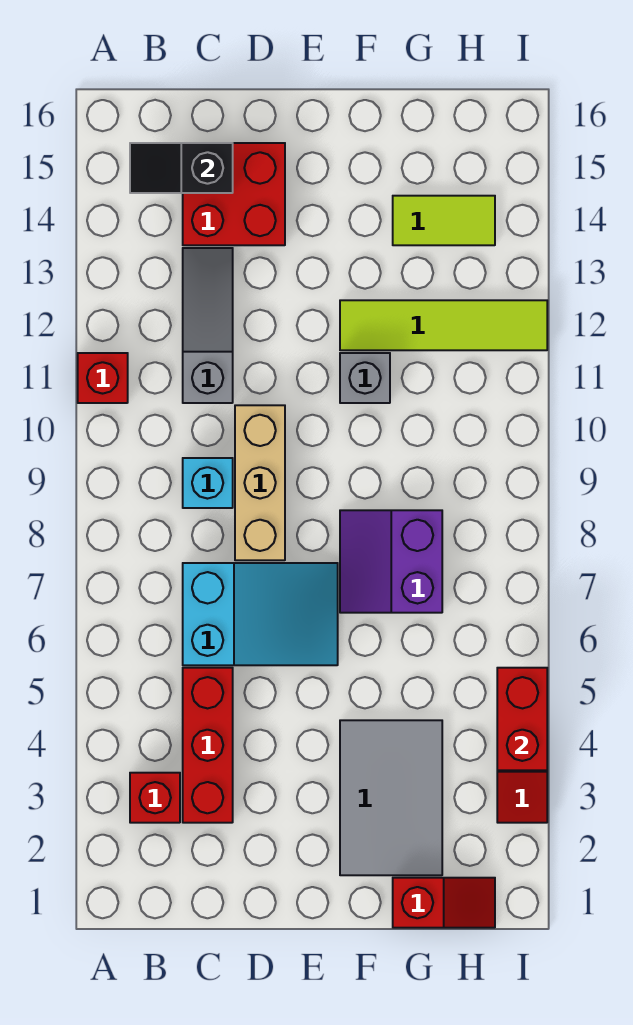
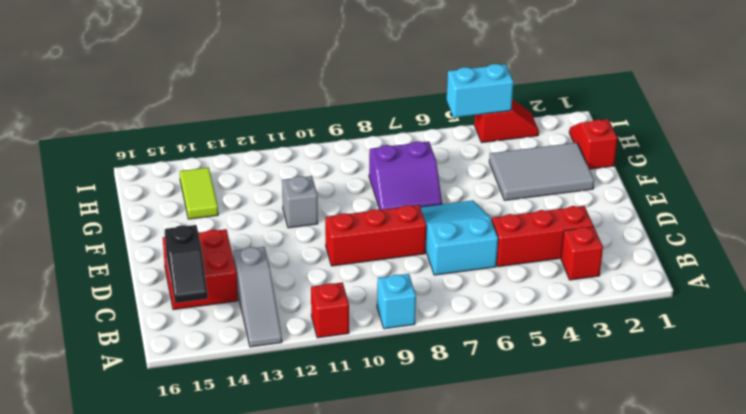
cyan 1x1 brick [183,458,233,508] -> cyan 1x1 brick moved to [377,274,416,329]
grey 1x3 slope [183,248,233,403] -> grey 1x3 slope turned to [233,247,282,347]
tan 1x3 brick [235,405,285,560] -> red 1x3 brick [325,205,426,266]
lime 1x4 tile [340,300,547,350] -> none
red 1x2 brick [497,668,547,770] -> cyan 1x2 brick [447,64,513,117]

